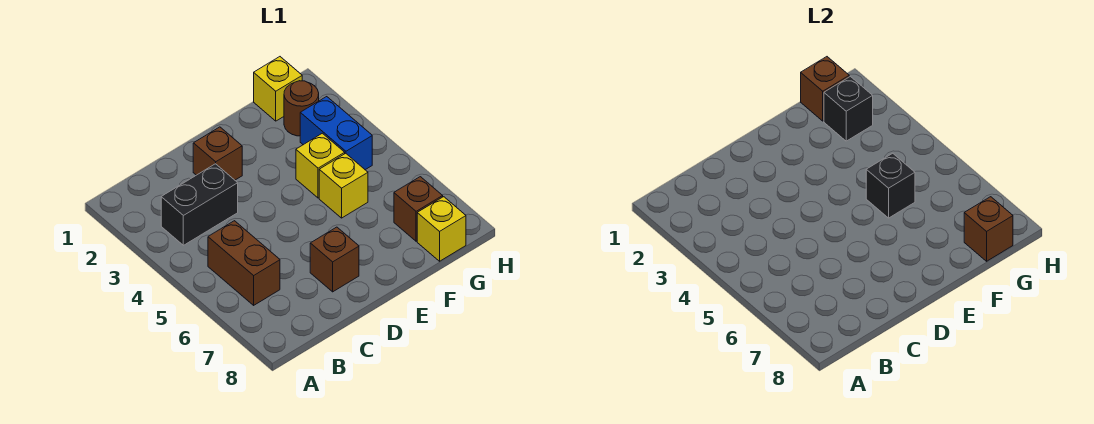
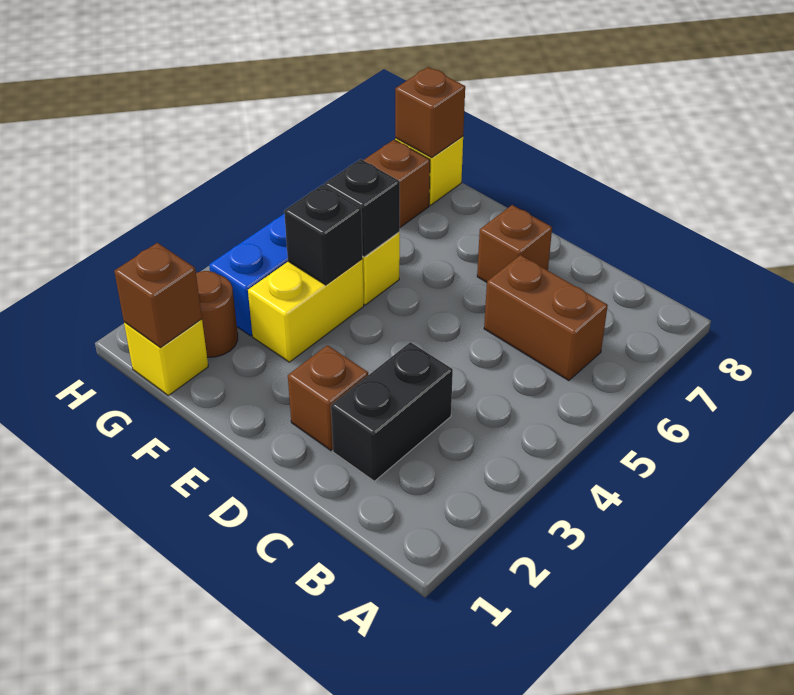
black 1x2 brick [161,164,238,245] -> black 1x2 brick turned to [331,342,453,481]
brown 1x2 brick [208,221,280,305] -> brown 1x2 brick turned to [484,255,608,381]
yellow 1x1 brick [296,133,345,198] -> yellow 1x2 brick [248,259,364,362]
black 1x1 brick [824,76,873,141] -> black 1x1 brick moved to [284,185,362,285]

